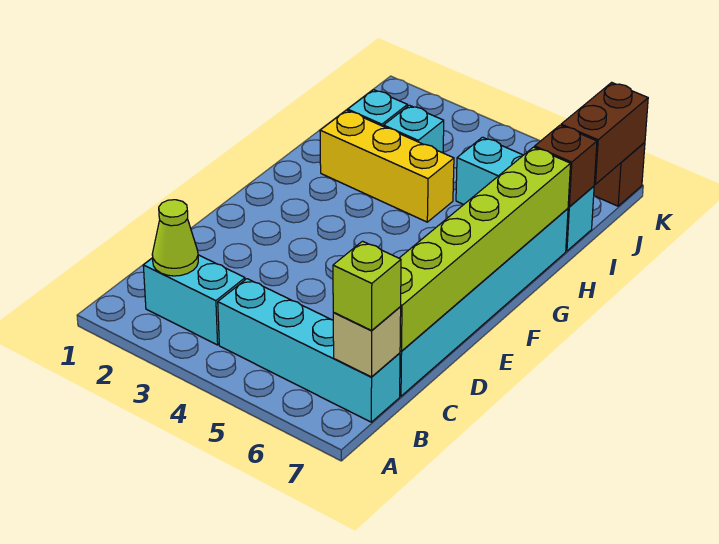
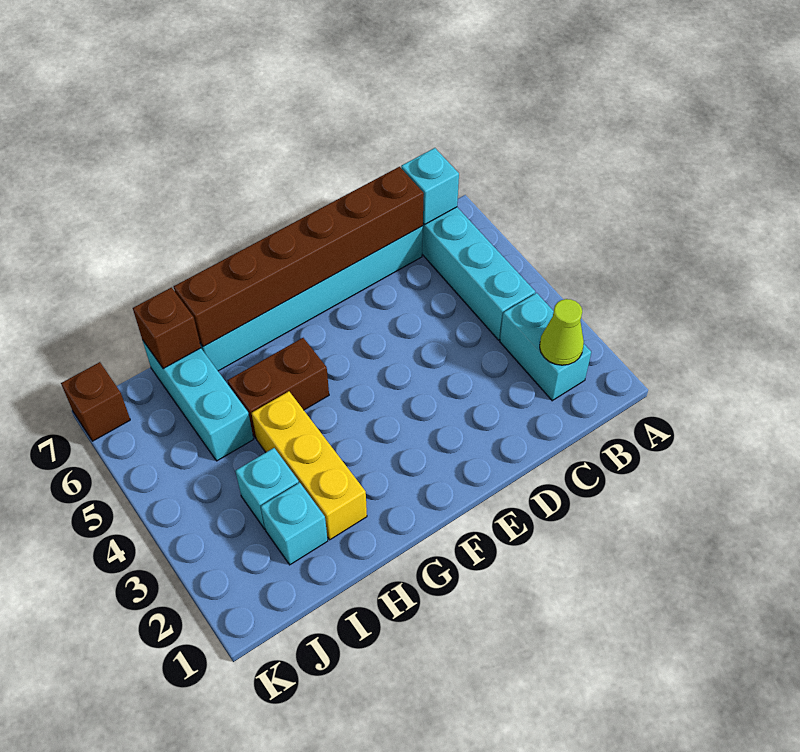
tan 1x1 brick [333,307,401,377] -> cyan 1x1 brick [401,148,459,225]
lime 1x1 brick [333,241,401,330] -> none
lime 1x6 brick [399,147,570,351] -> brown 1x6 brick [174,167,424,347]
brown 1x2 brick [561,82,648,184] -> brown 1x2 brick moved to [227,338,329,438]

